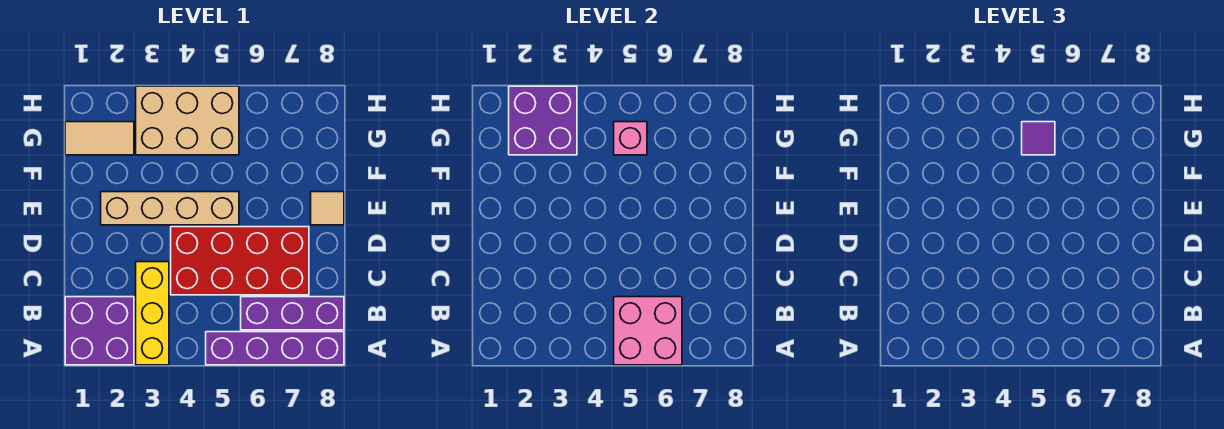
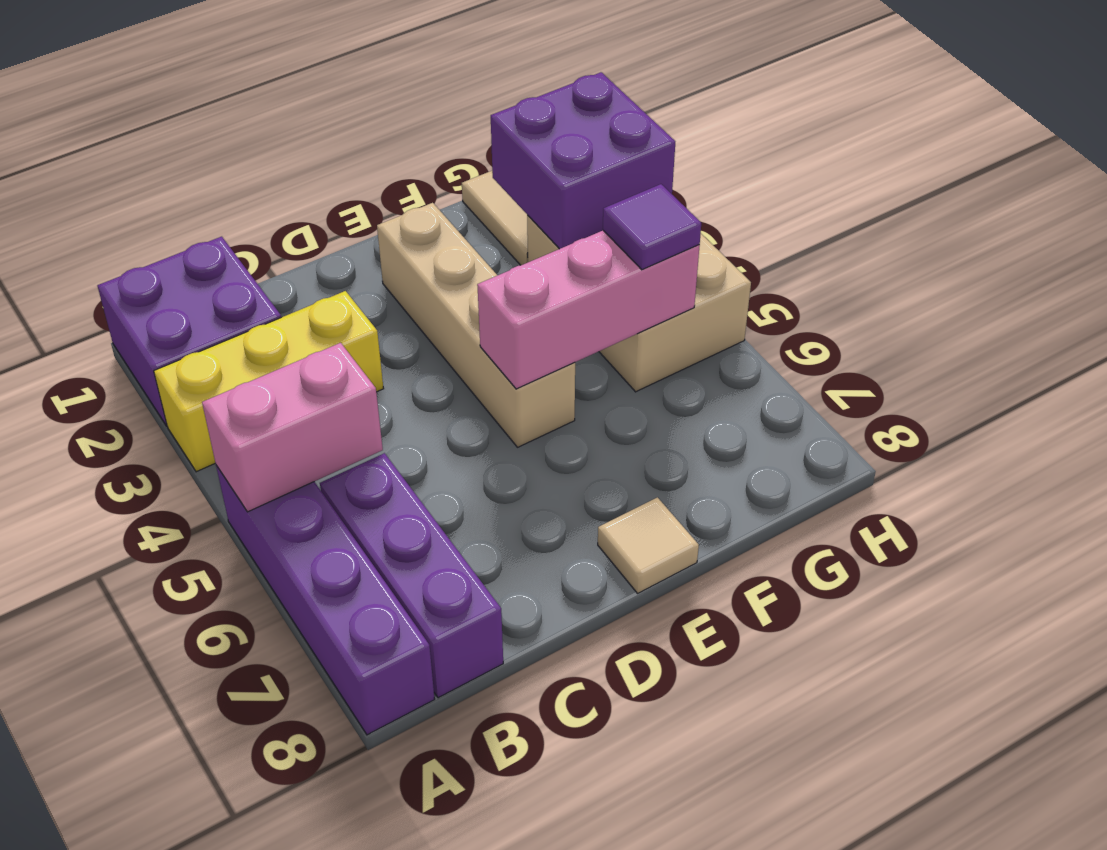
pink 2x2 brick [614,297,682,365] -> pink 1x2 brick [202,343,383,512]
red 2x4 brick [171,227,309,295] -> none
pink 1x1 brick [614,122,647,155] -> pink 1x3 brick [477,231,700,389]

